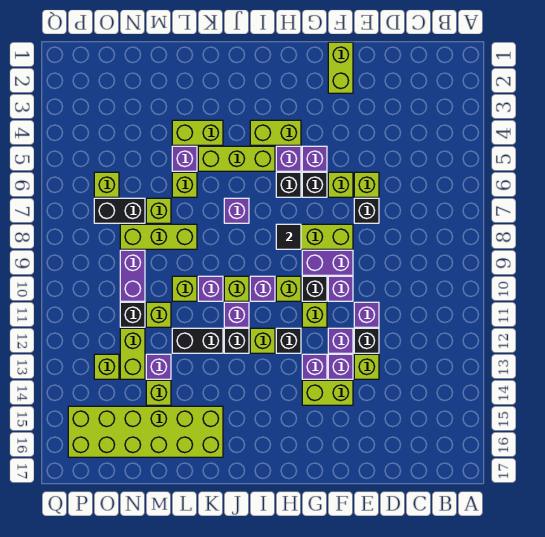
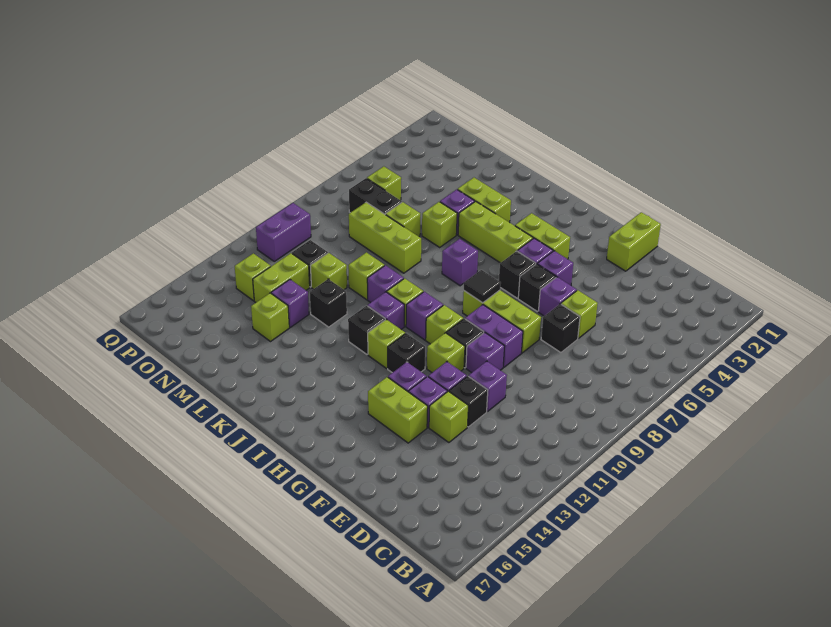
lime 1x1 brick [328,172,353,197] -> purple 1x1 brick [538,277,577,316]
black 1x2 brick [172,328,223,353] -> black 1x1 brick [310,279,347,327]
lime 2x6 brick [68,406,223,457] -> none
purple 1x2 brick [120,250,145,301] -> purple 1x2 brick moved to [256,203,311,261]

